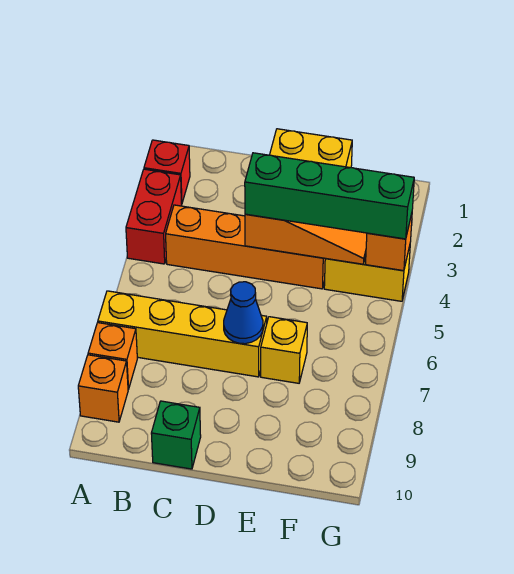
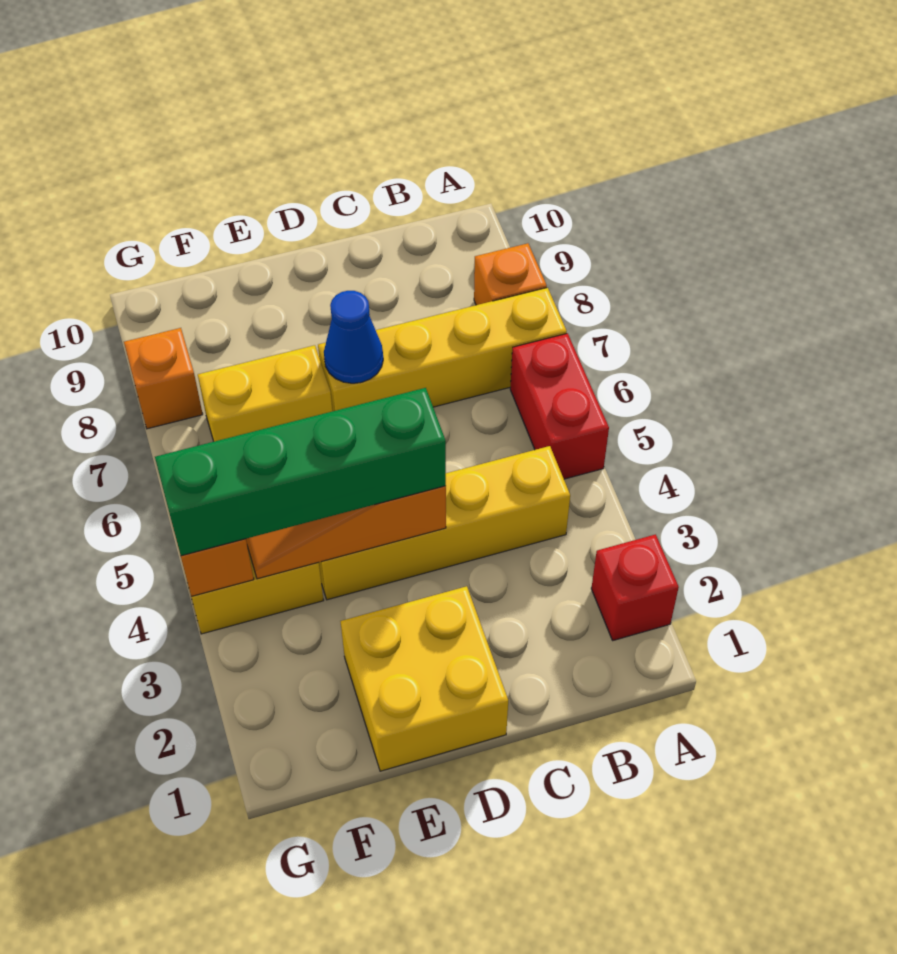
red 1x2 brick [126,169,182,264] -> red 1x2 brick moved to [510,333,609,479]
orange 1x1 brick [78,355,128,422] -> orange 1x1 brick moved to [124,328,203,429]
orange 1x4 brick [166,205,325,289] -> yellow 1x4 brick [319,446,570,600]
green 1x1 brick [151,401,201,469] -> none
yellow 1x1 brick [261,317,307,383] -> yellow 1x2 brick [198,345,332,442]

